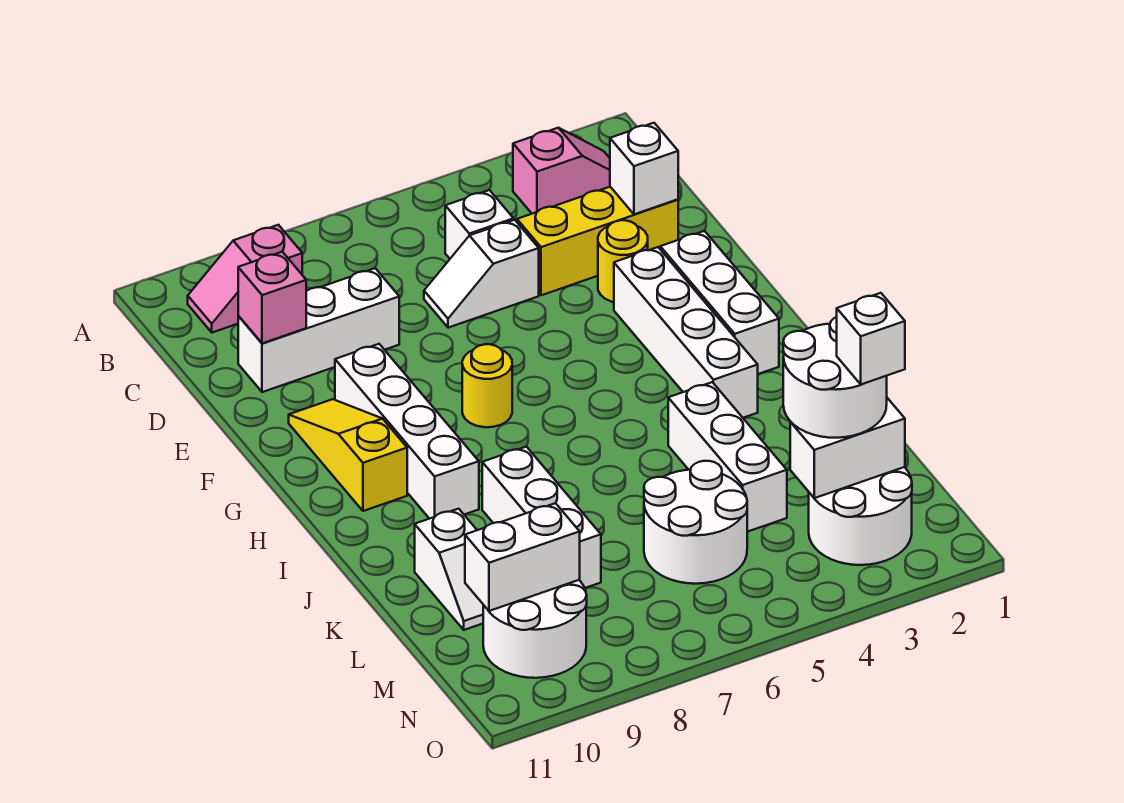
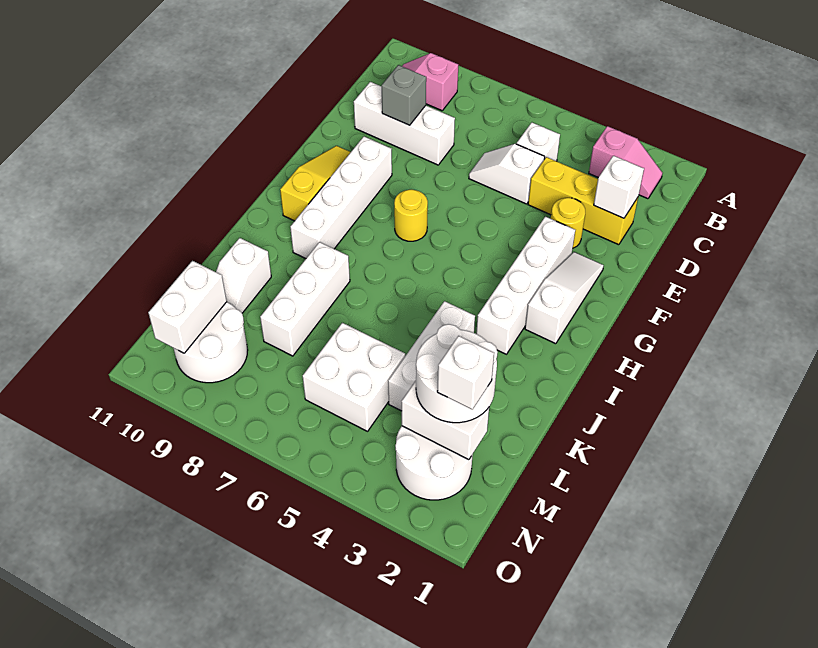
none -> grey 1x1 brick [381,65,426,125]
pink 1x1 brick [238,252,306,343] -> none
white 1x3 brick [660,231,779,374] -> white 1x3 slope [525,252,604,344]
white 2x2 round brick [644,461,747,584] -> white 2x2 brick [303,323,405,431]
white 1x2 brick [465,503,580,611] -> white 1x2 brick turned to [148,261,227,353]

